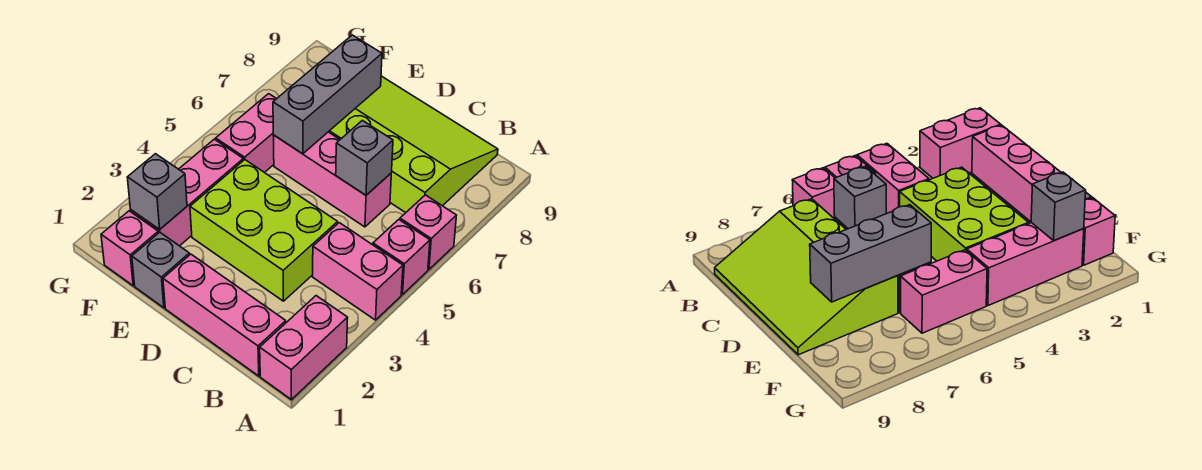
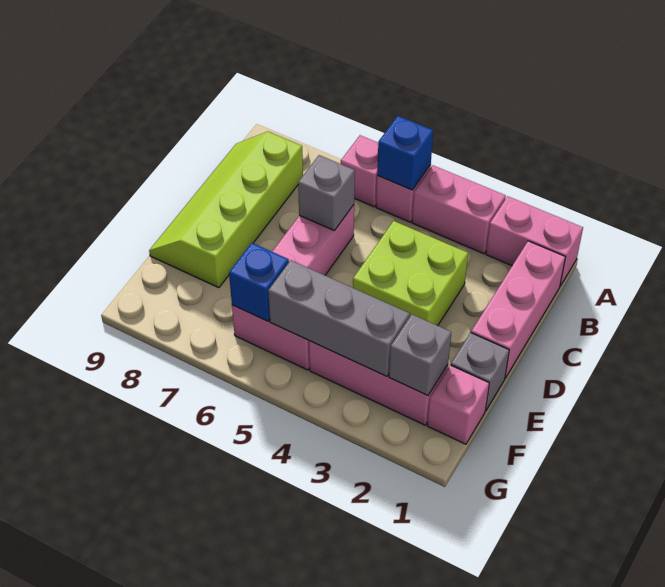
pink 1x2 brick [313,223,403,320] -> pink 1x2 brick turned to [412,165,506,254]
none -> blue 1x1 brick [377,116,433,190]
lime 3x4 slope [329,76,498,213] -> lime 2x4 slope [149,132,303,288]
lime 2x3 brick [190,160,338,301] -> lime 2x2 brick [353,221,468,326]
grey 1x3 brick [273,35,382,154] -> grey 1x3 brick moved to [268,260,410,376]
none -> blue 1x1 brick [229,243,289,321]

